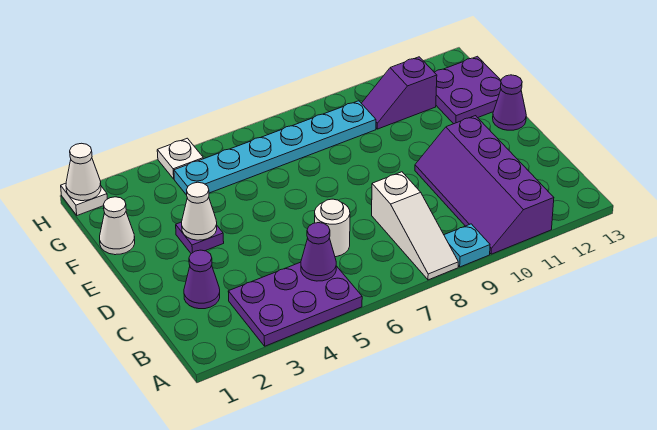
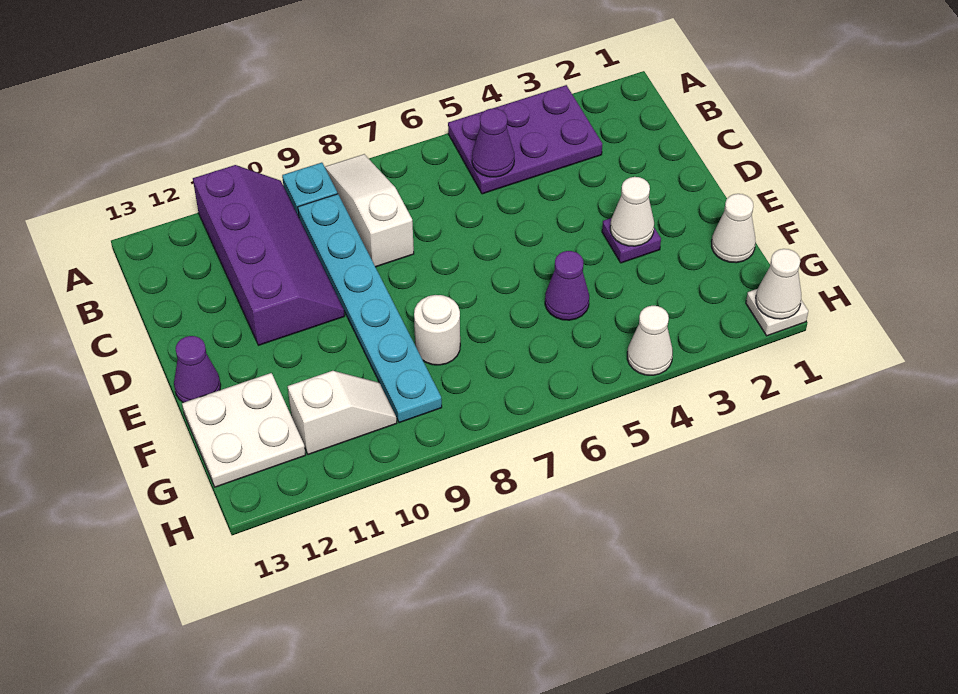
purple 1x1 cone [184,250,220,309] -> purple 1x1 cone moved to [545,251,589,320]
white 1x1 round brick [315,199,350,257] -> white 1x1 round brick moved to [414,295,460,365]
purple 2x2 plate [434,56,501,124] -> white 2x2 plate [182,373,306,487]
cyan 1x6 plate [174,101,376,195] -> cyan 1x6 plate turned to [298,194,442,423]
purple 1x2 slope [361,57,437,129] -> white 1x2 slope [288,371,397,455]
white 1x1 plate [157,138,204,179] -> white 1x1 cone [627,306,673,375]

